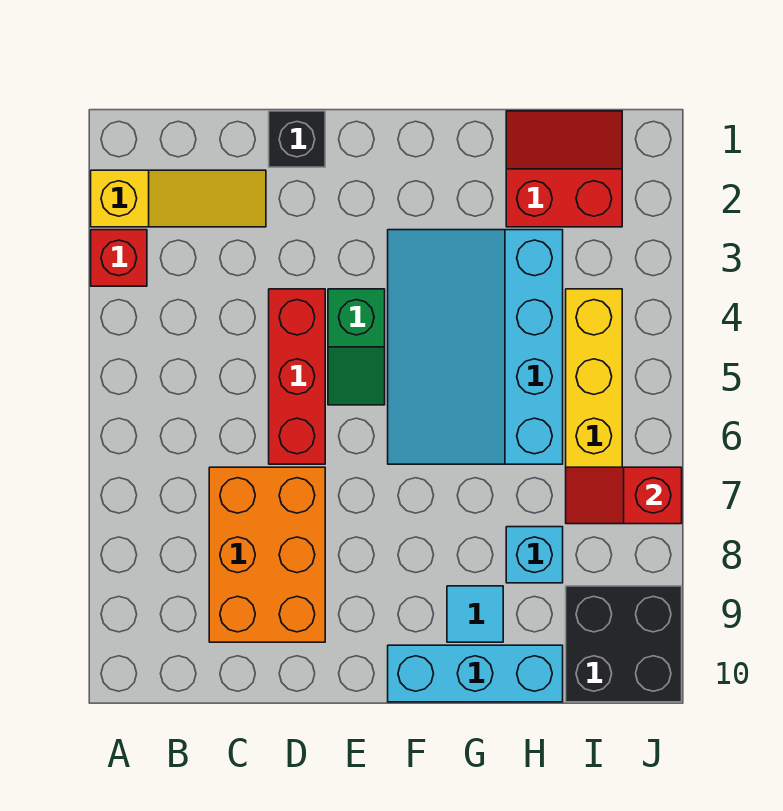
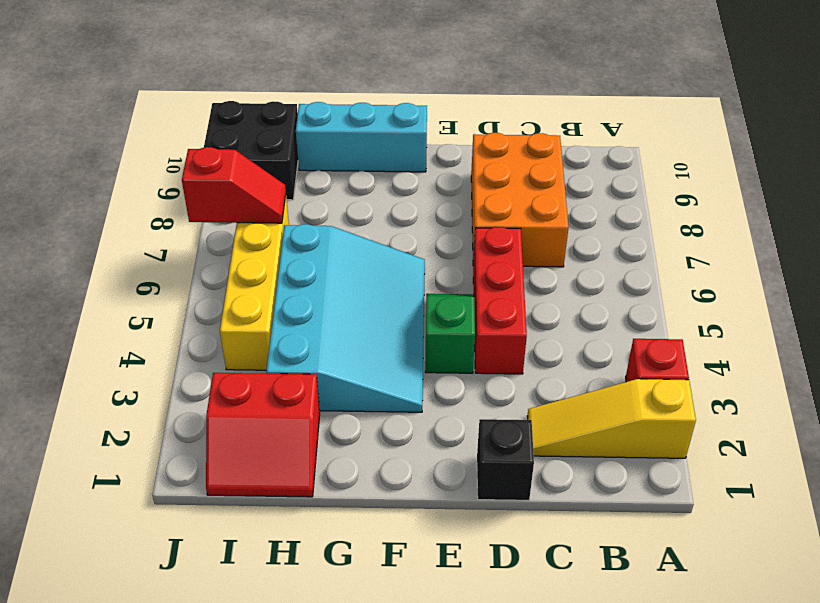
cyan 1x1 tile [447,586,503,642] -> none
cyan 1x1 brick [506,527,563,583] -> none

